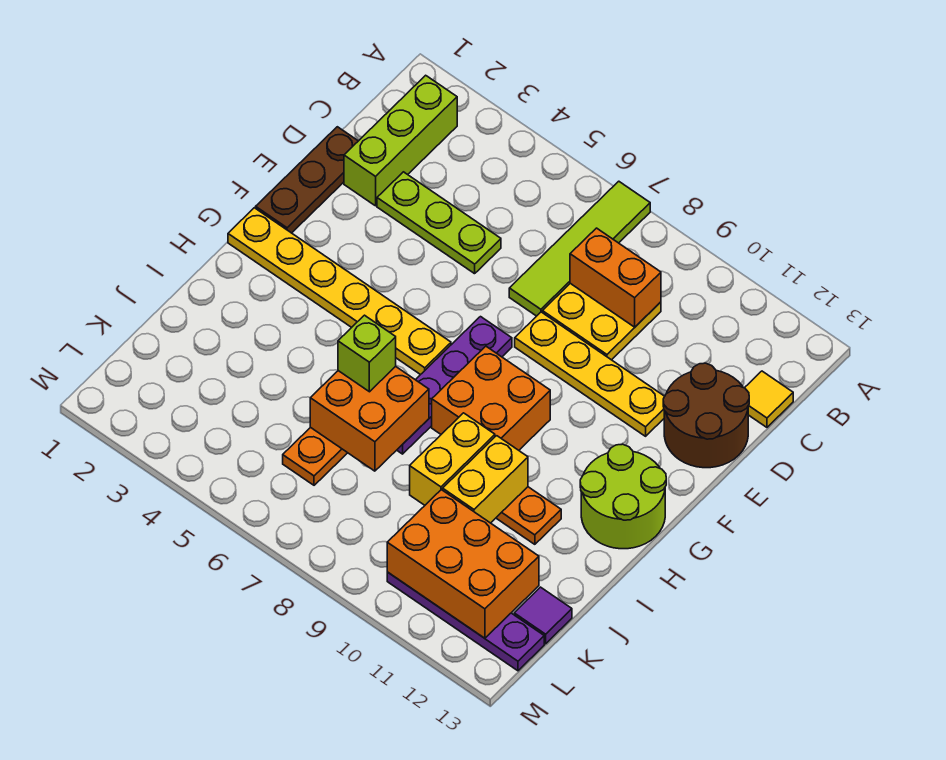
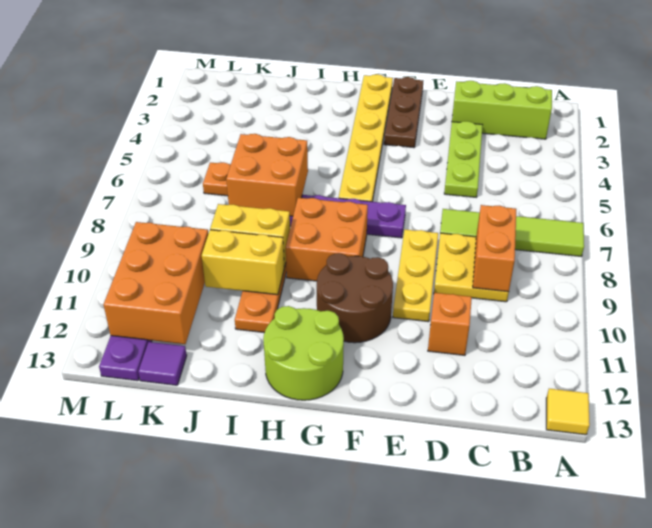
yellow 1x1 tile [745,371,793,427] -> yellow 1x1 tile moved to [546,389,590,435]
brown 1x3 plate [256,127,358,233] -> brown 1x3 plate turned to [384,77,423,148]
none -> orange 1x1 brick [428,293,472,355]
brown 2x2 round brick [663,363,749,468] -> brown 2x2 round brick moved to [317,253,393,343]
yellow 1x4 plate [515,312,665,436] -> yellow 1x3 plate [393,230,438,322]
lime 1x1 brick [338,315,396,392] -> none

